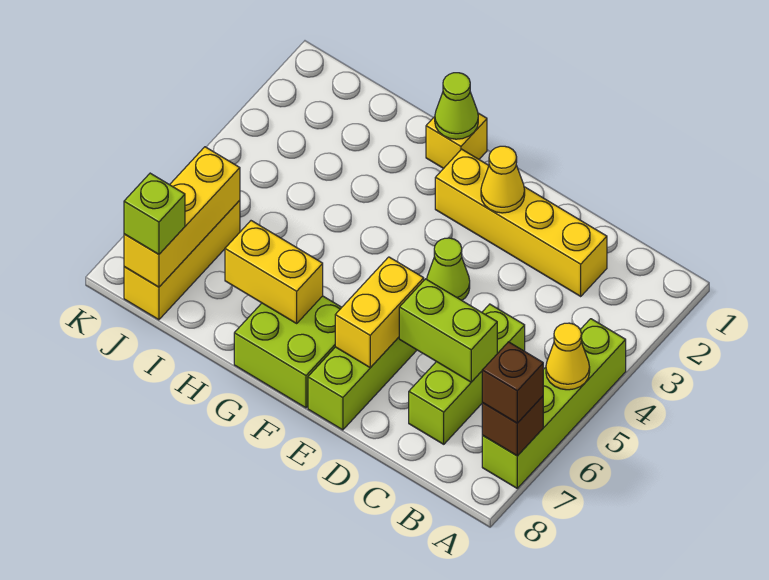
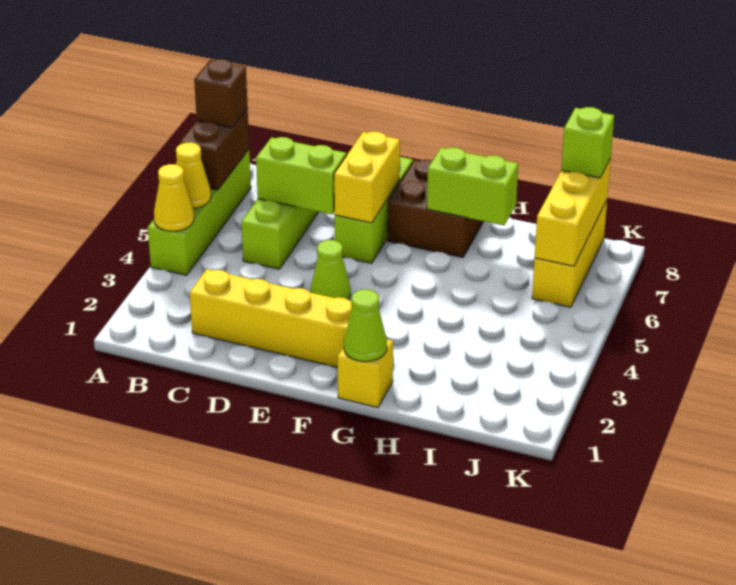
brown 1x1 brick [482,396,543,456] -> brown 1x2 brick [180,109,249,190]
yellow 1x1 cone [481,146,525,213] -> yellow 1x1 cone moved to [154,164,194,231]
lime 2x2 brick [234,296,342,408] -> brown 2x2 brick [388,160,484,257]
yellow 1x2 brick [225,221,323,323] -> lime 1x2 brick [427,147,518,225]

